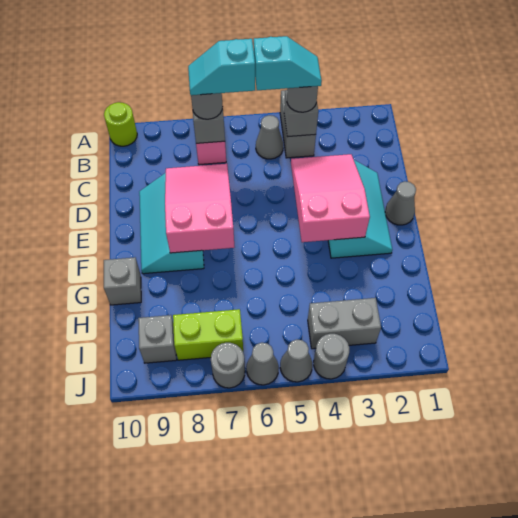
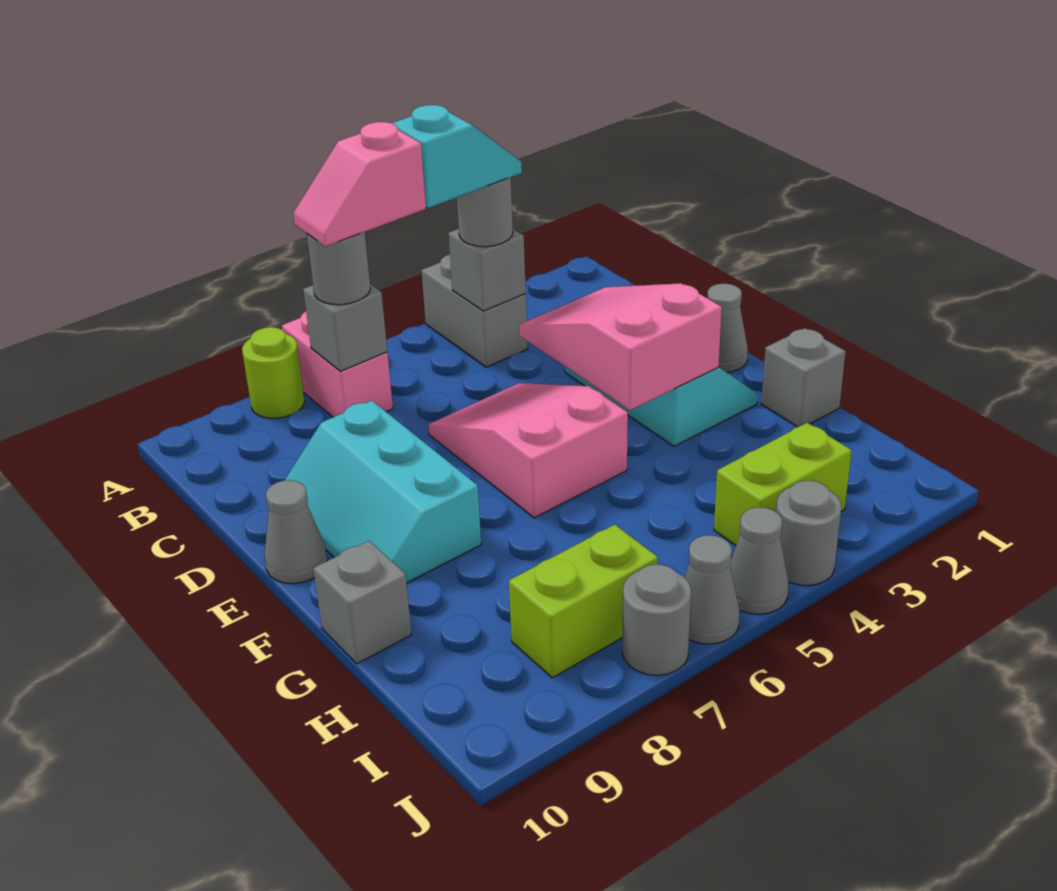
lime 1x1 round brick [104,102,137,146] -> lime 1x1 round brick moved to [242,327,305,418]
grey 1x1 cone [256,115,283,159] -> grey 1x1 cone moved to [264,480,327,584]
cyan 1x2 slope [188,39,255,95] -> pink 1x2 slope [293,122,426,247]
pink 2x3 slope [165,164,234,253] -> pink 2x3 slope moved to [428,383,628,518]
grey 1x2 brick [308,298,381,349] -> lime 1x2 brick [714,423,852,546]
grey 1x1 brick [138,315,176,363] -> grey 1x1 brick moved to [761,328,846,427]

